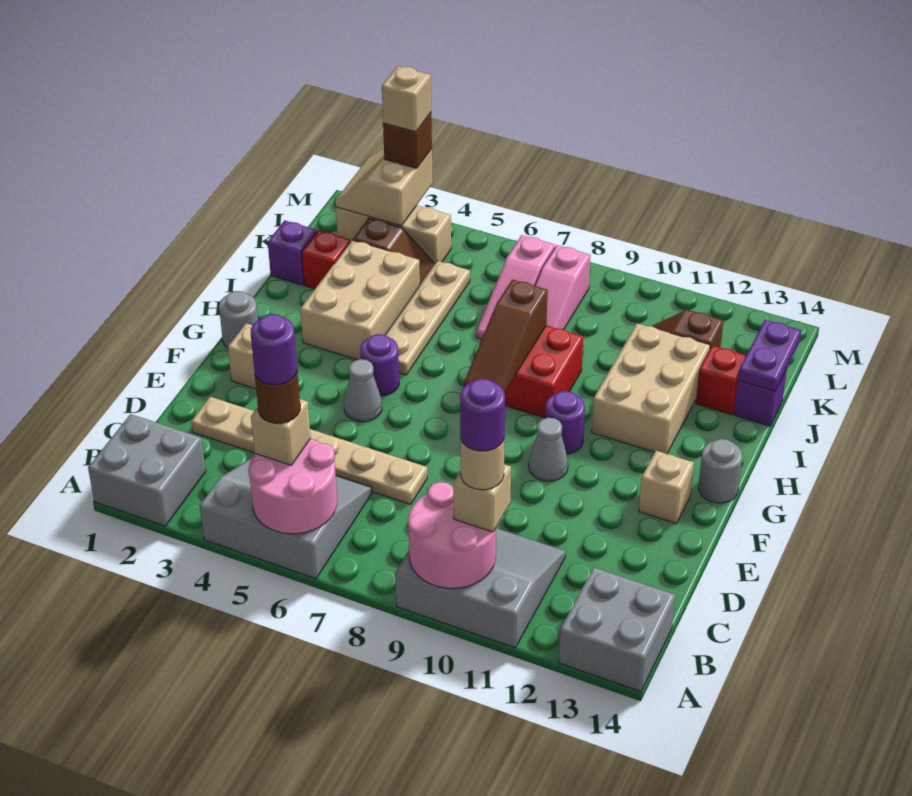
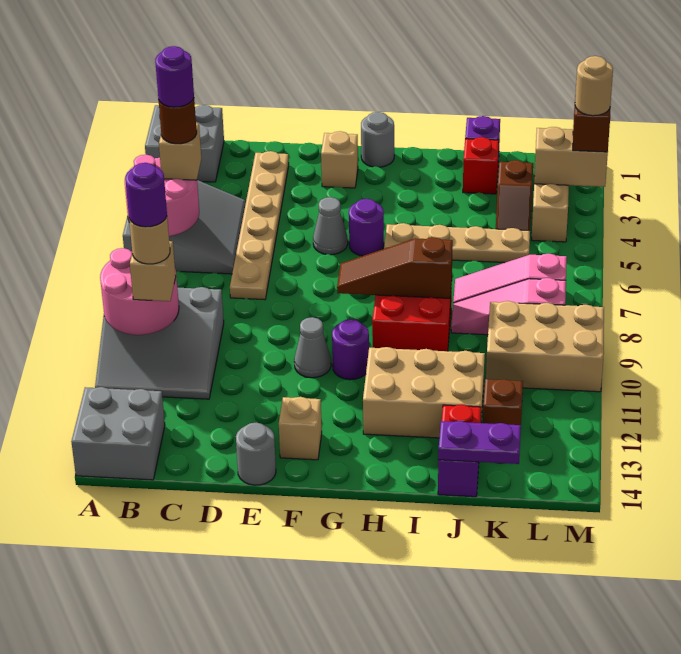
grey 3x3 slope [395,528,566,648] -> grey 3x3 slope turned to [95,287,224,399]
grey 1x1 round brick [698,439,743,503] -> grey 1x1 round brick moved to [236,423,276,485]
tan 2x3 brick [300,240,420,360] -> tan 2x3 brick moved to [486,301,604,392]
tan 1x1 brick [382,66,431,132] -> tan 1x1 round brick [575,56,613,116]

